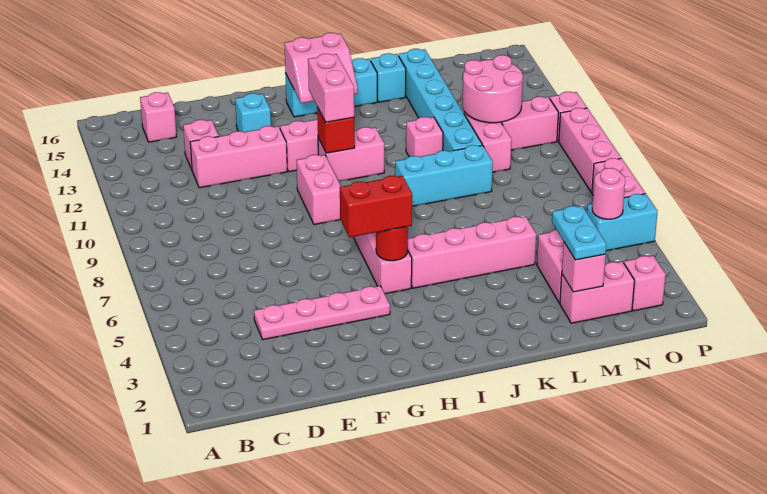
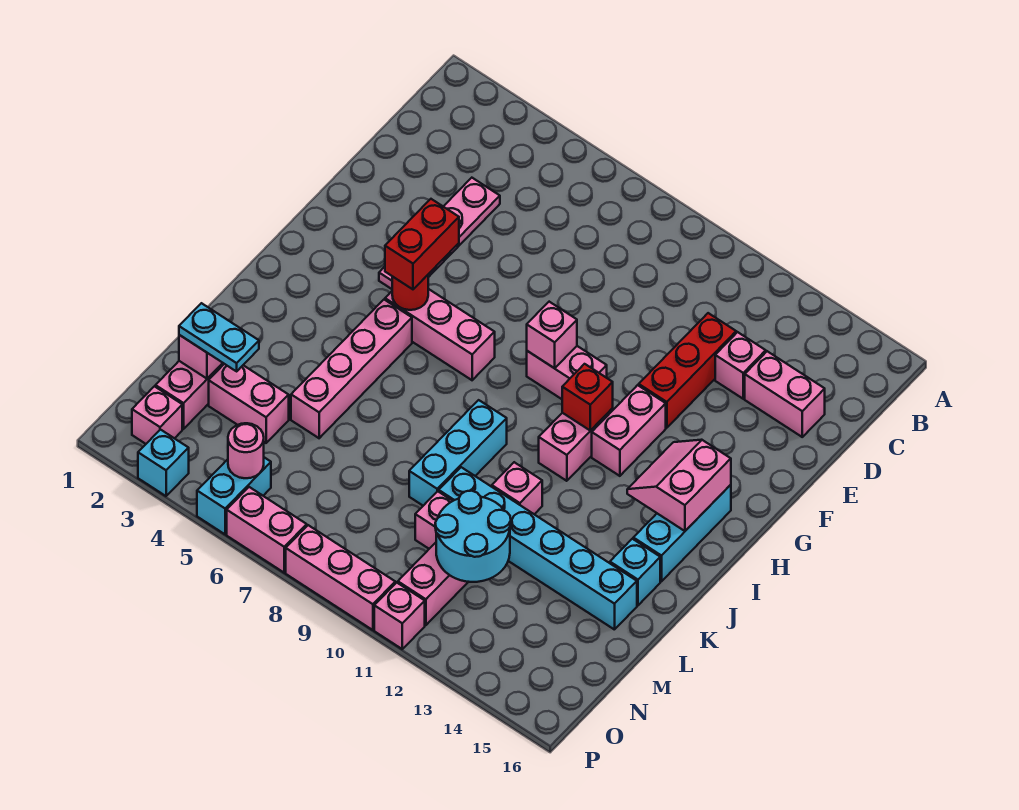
pink 1x1 brick [140,92,176,142] -> pink 1x1 brick moved to [527,302,577,368]
pink 1x3 brick [190,126,287,188] -> red 1x3 brick [639,313,736,428]
cyan 1x1 brick [235,93,271,132] -> cyan 1x1 brick moved to [138,430,189,496]
pink 1x2 brick [308,54,354,122] -> pink 1x2 brick moved to [745,351,825,437]
pink 2x2 round brick [462,55,523,123] -> cyan 2x2 round brick [435,491,511,582]

